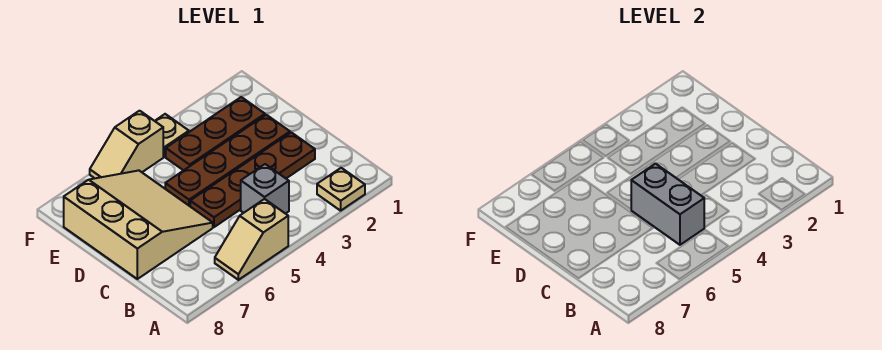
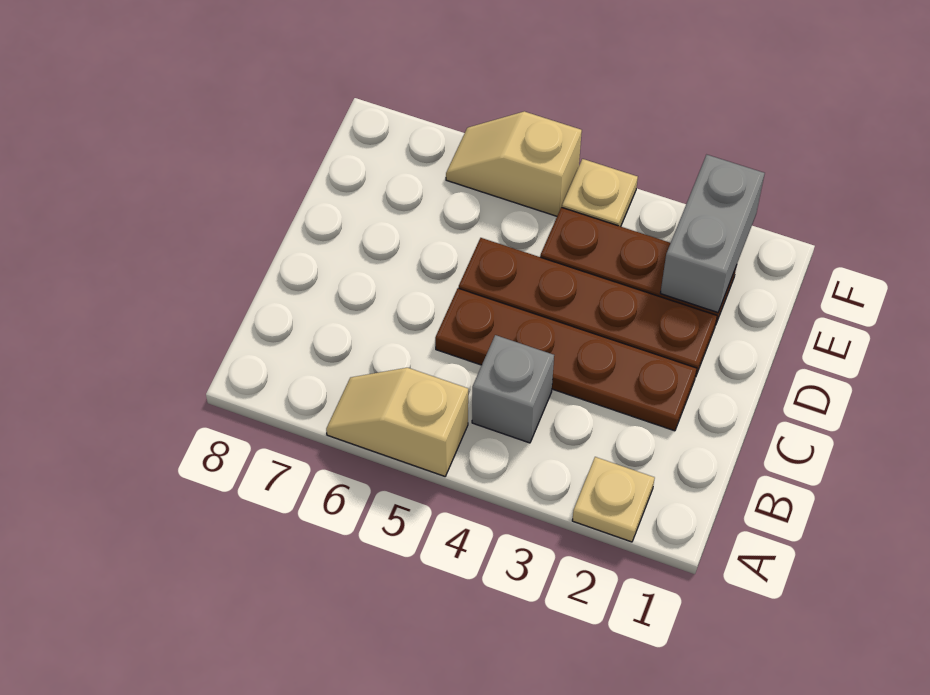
grey 1x2 brick [631,164,704,245] -> grey 1x2 brick moved to [661,155,765,312]
tan 3x3 slope [64,170,213,279] -> none

